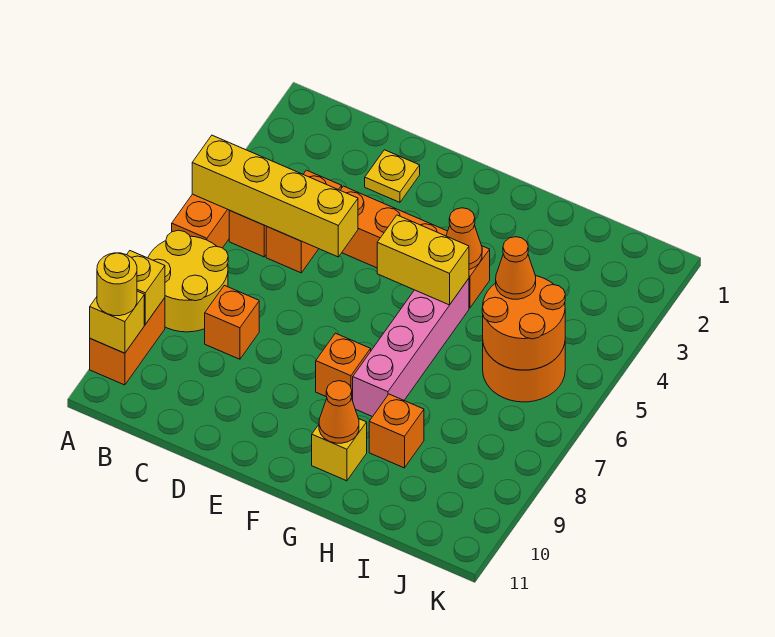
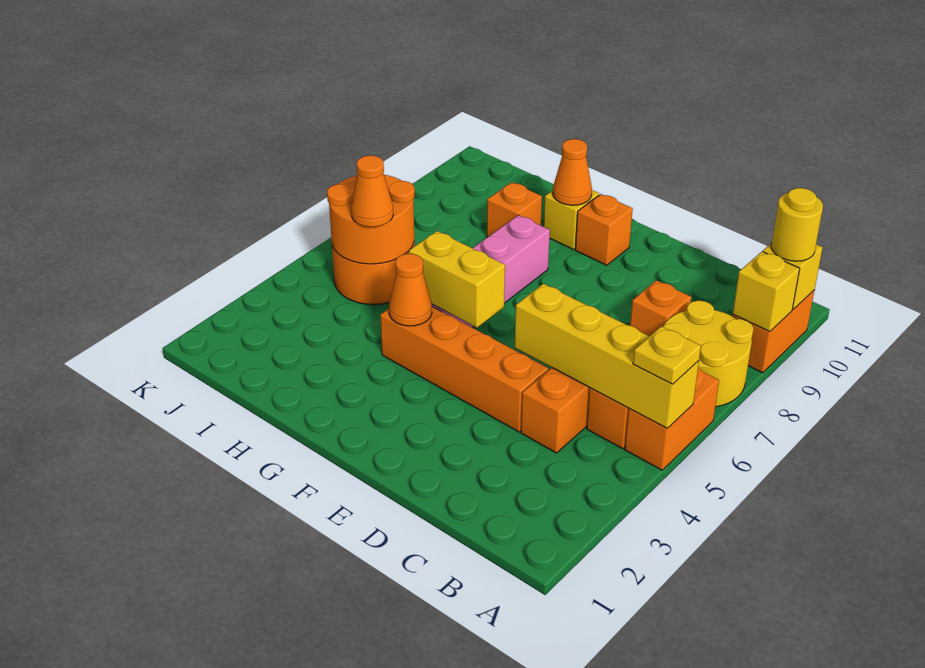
yellow 1x1 plate [365,150,420,202] -> yellow 1x1 plate moved to [633,326,701,384]
orange 1x1 brick [316,333,371,401] -> orange 1x1 brick moved to [575,194,633,265]

